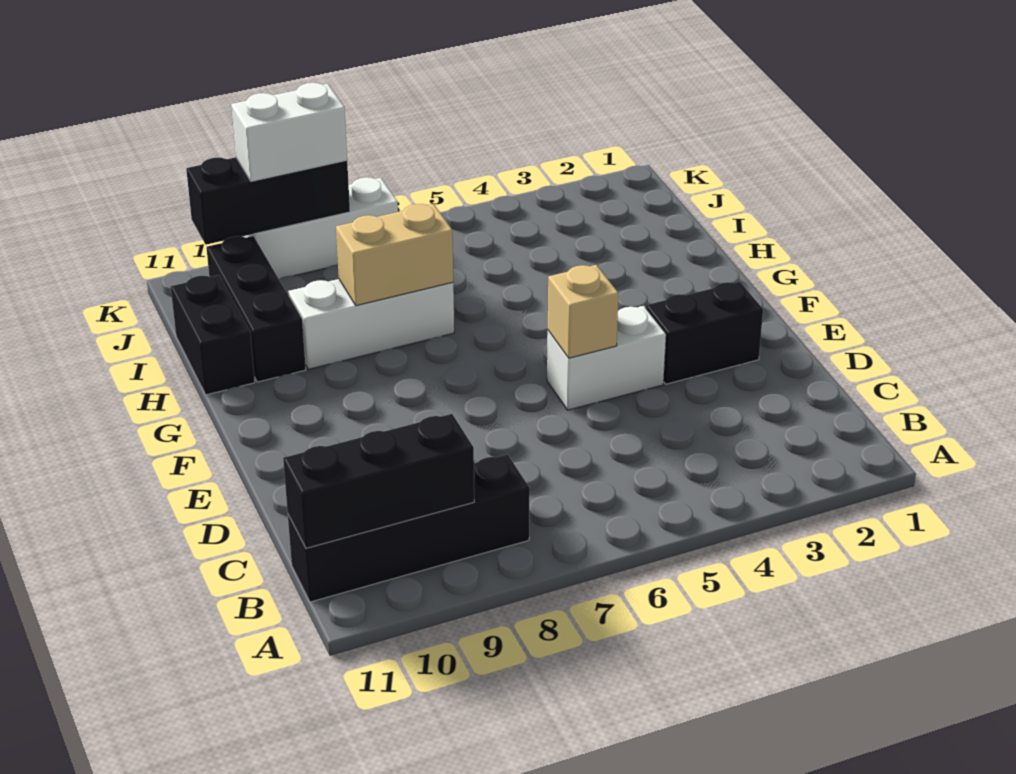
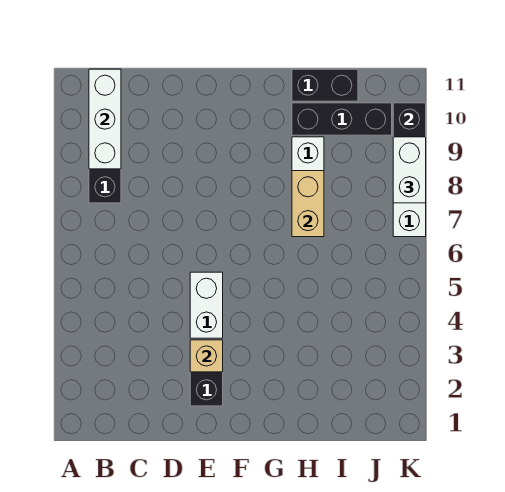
black 1x3 brick [283,414,474,548] -> white 1x3 brick [89,69,121,169]
tan 1x1 brick [548,265,619,358] -> tan 1x1 brick moved to [190,340,223,372]

